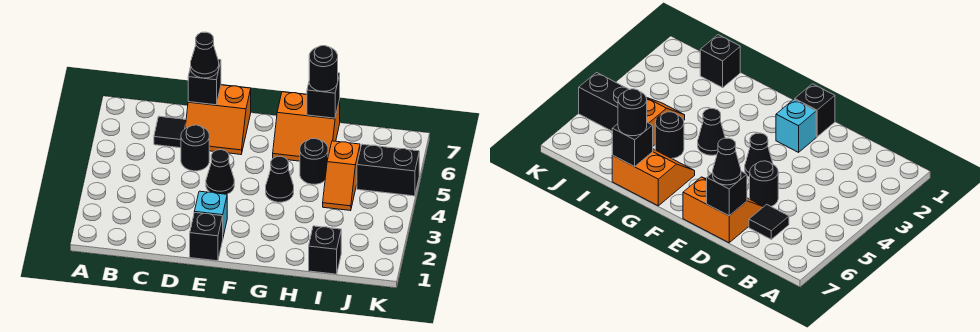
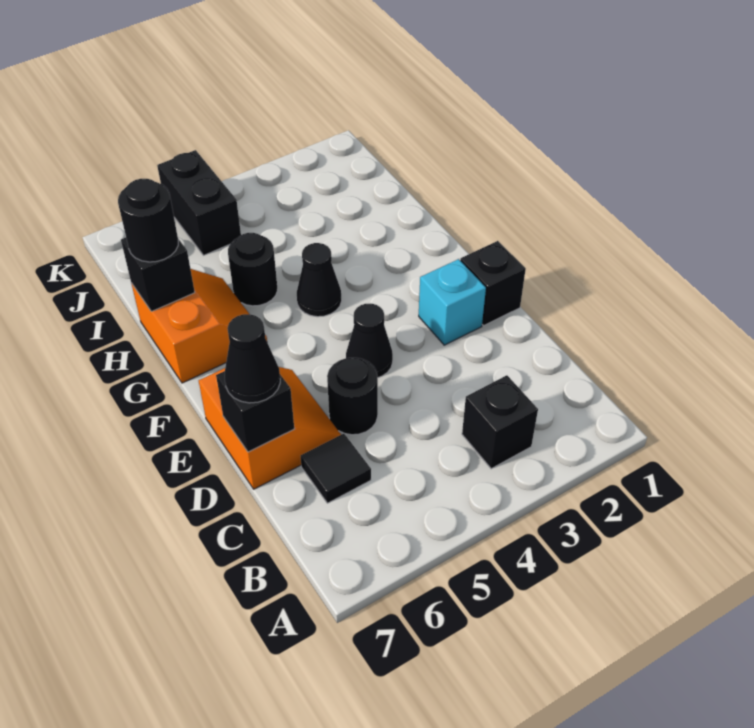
black 1x1 brick [309,226,341,274] -> black 1x1 brick moved to [462,375,538,469]
orange 1x2 slope [323,141,360,211] -> none

